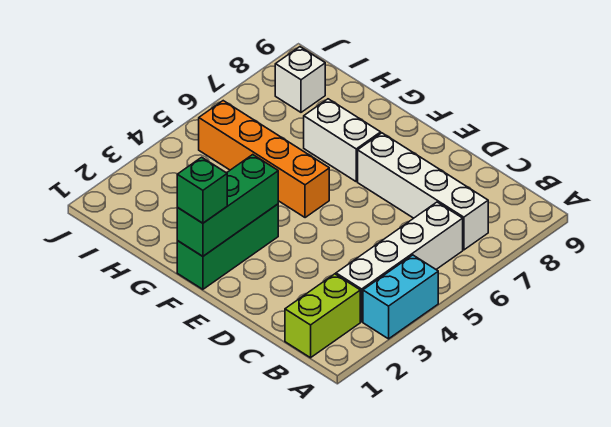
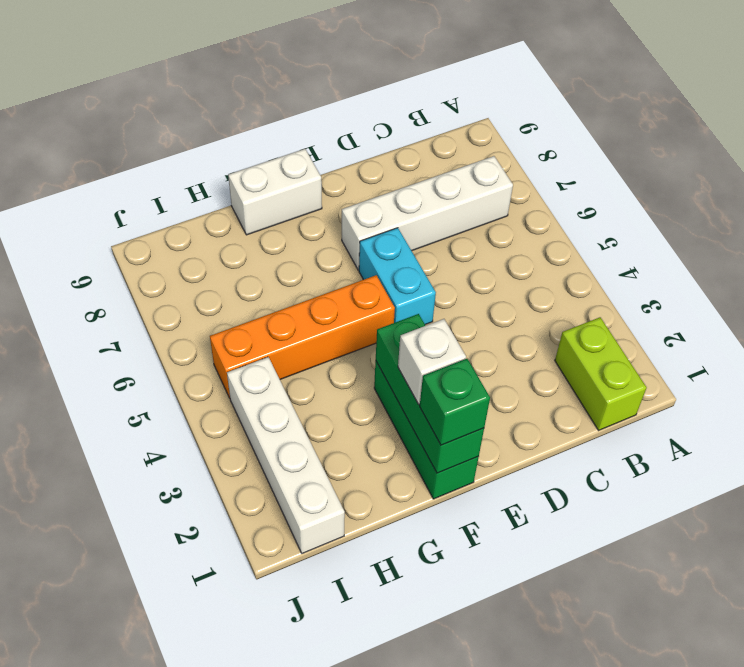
cyan 1x2 brick [363,255,438,339] -> cyan 1x2 brick moved to [359,228,436,325]
white 1x4 brick [336,202,463,322] -> white 1x4 brick moved to [227,357,345,553]
white 1x2 brick [304,99,381,181] -> white 1x2 brick moved to [228,149,322,235]
white 1x1 brick [275,47,325,112] -> white 1x1 brick moved to [398,319,466,404]

